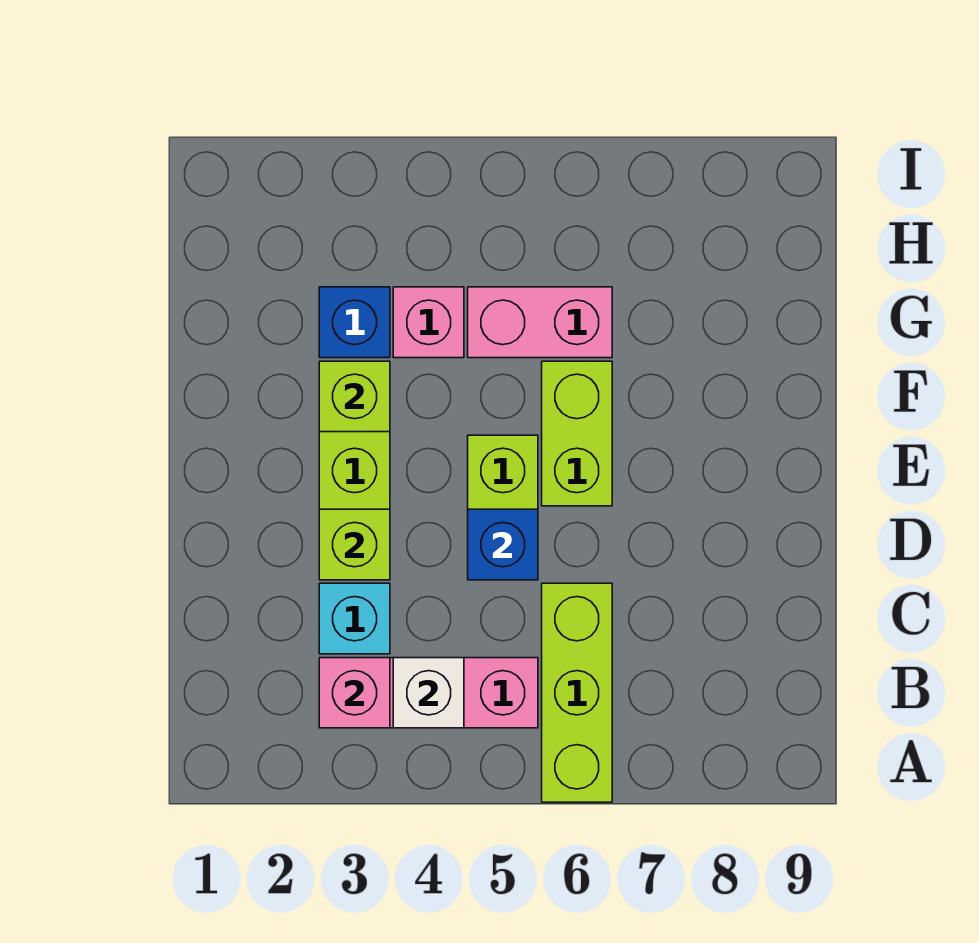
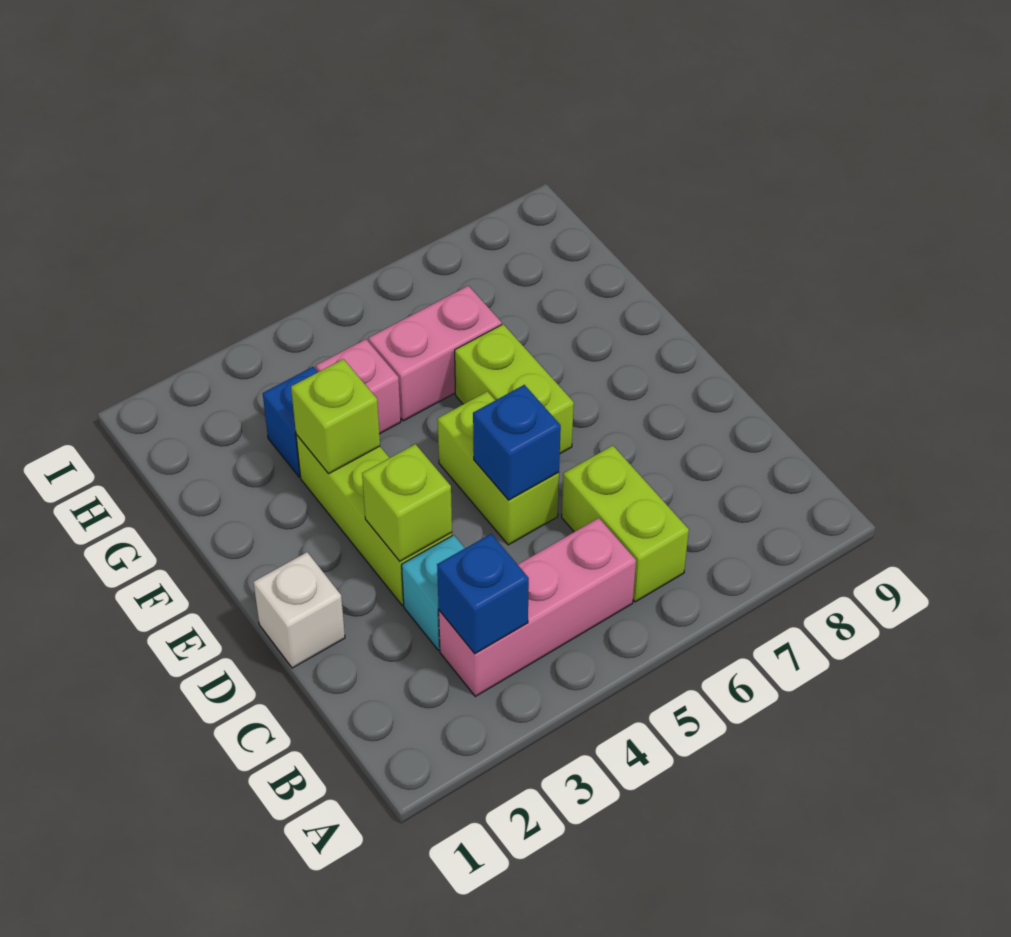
lime 1x3 brick [542,583,612,802] -> lime 1x2 brick [562,446,689,602]
pink 1x1 brick [319,658,390,728] -> blue 1x1 brick [437,534,529,654]
white 1x1 brick [393,658,464,728] -> white 1x1 brick moved to [253,552,345,668]

